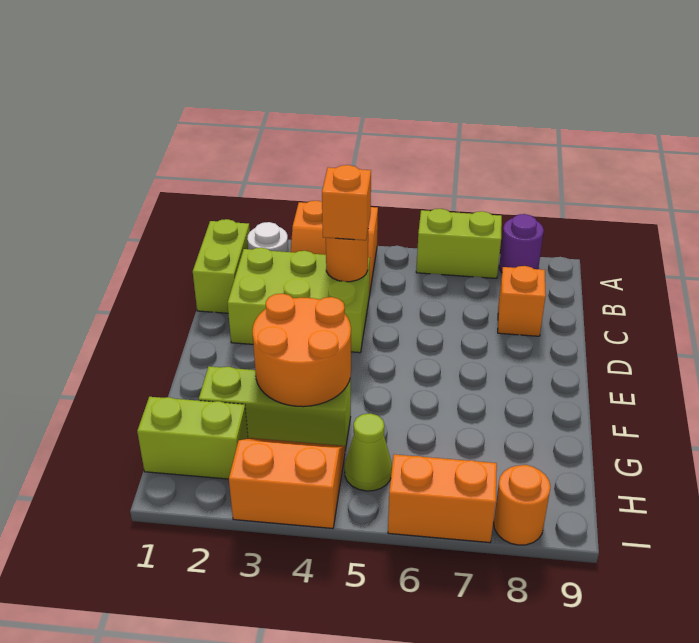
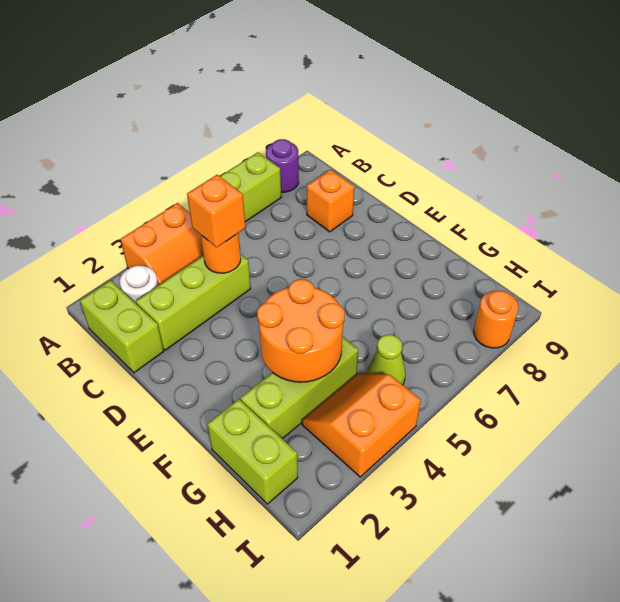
lime 2x3 brick [228,248,370,353] -> lime 1x3 brick [136,254,251,350]
lime 1x2 brick [137,397,248,479] -> lime 1x2 brick turned to [207,399,298,504]
orange 1x2 brick [388,454,497,543] -> none

